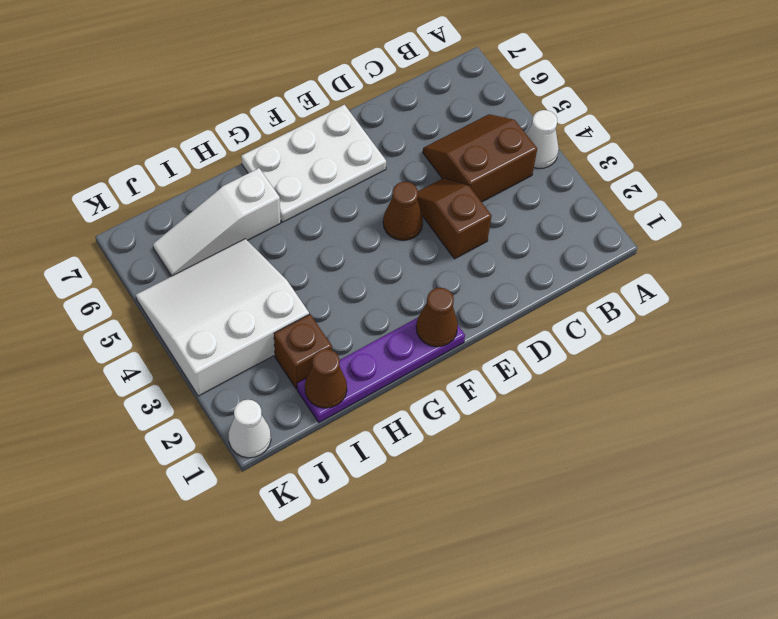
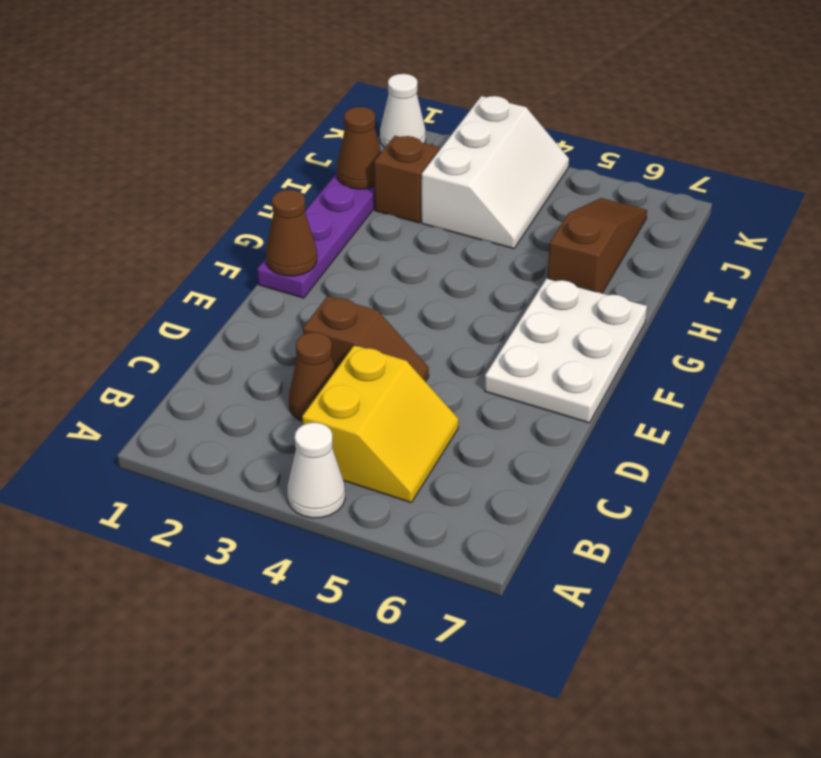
brown 2x2 slope [423,114,537,202] -> yellow 2x2 slope [302,345,459,502]
brown 1x1 cone [383,182,423,240] -> brown 1x1 cone moved to [289,332,336,421]
white 1x3 slope [153,168,281,276] -> brown 1x3 slope [547,198,647,293]
white 3x3 slope [136,239,309,396] -> white 2x3 slope [421,96,569,249]

